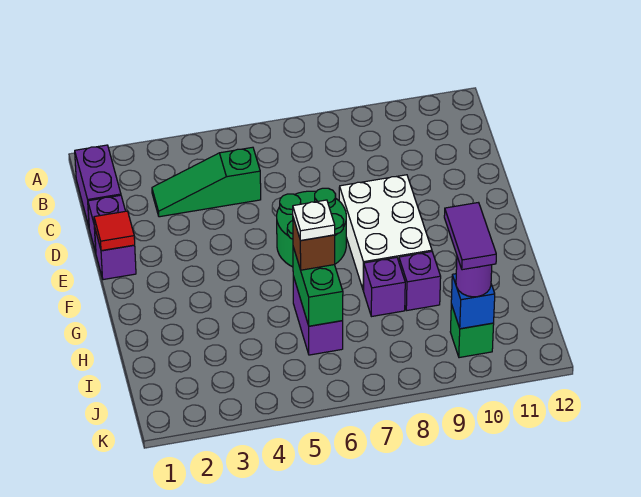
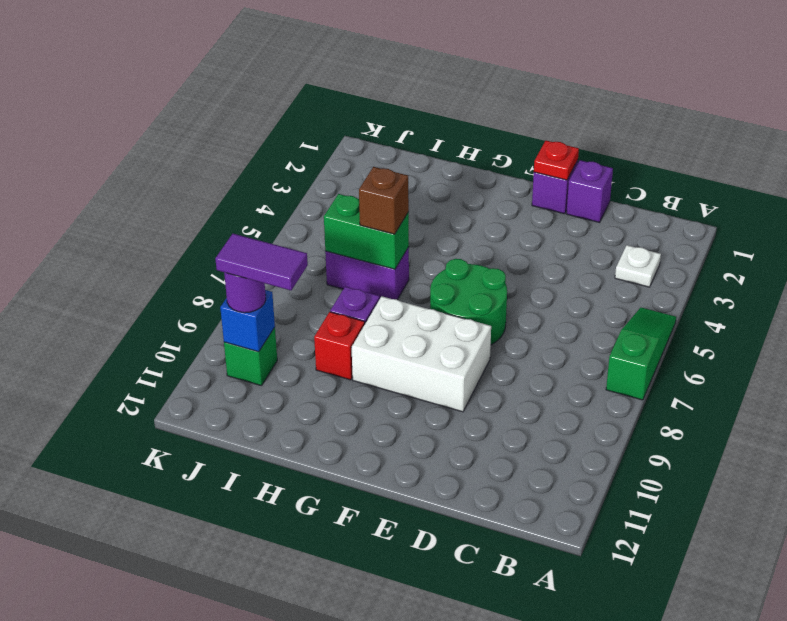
purple 1x2 brick [75,145,121,226] -> none
green 1x3 slope [152,147,261,217] -> green 1x3 slope moved to [606,308,676,400]
red 1x1 tile [94,211,135,251] -> red 1x1 plate [534,141,579,180]
white 1x1 plate [293,200,335,241] -> white 1x1 plate moved to [615,245,661,287]
purple 1x1 brick [399,252,441,310] -> red 1x1 brick [314,312,365,380]

